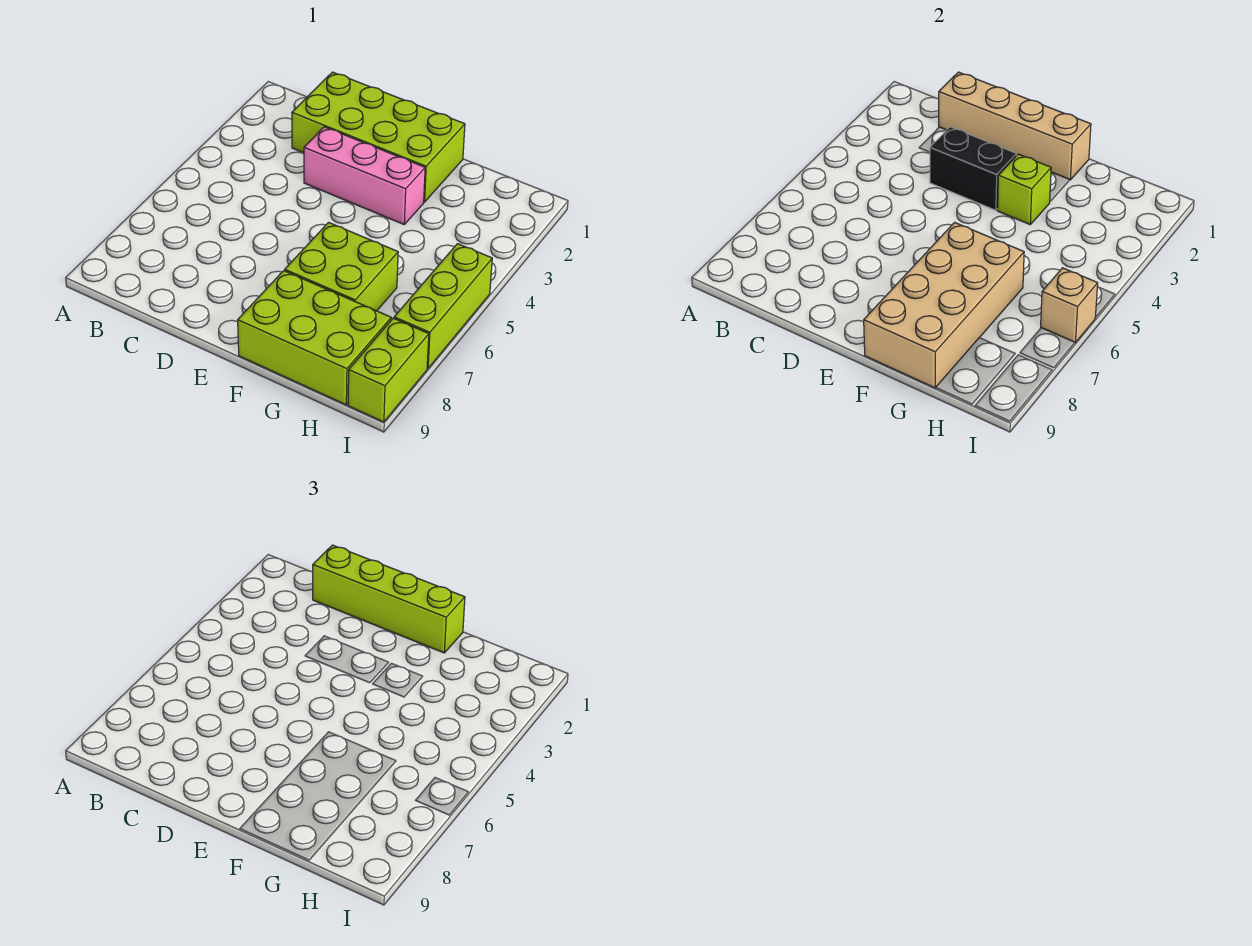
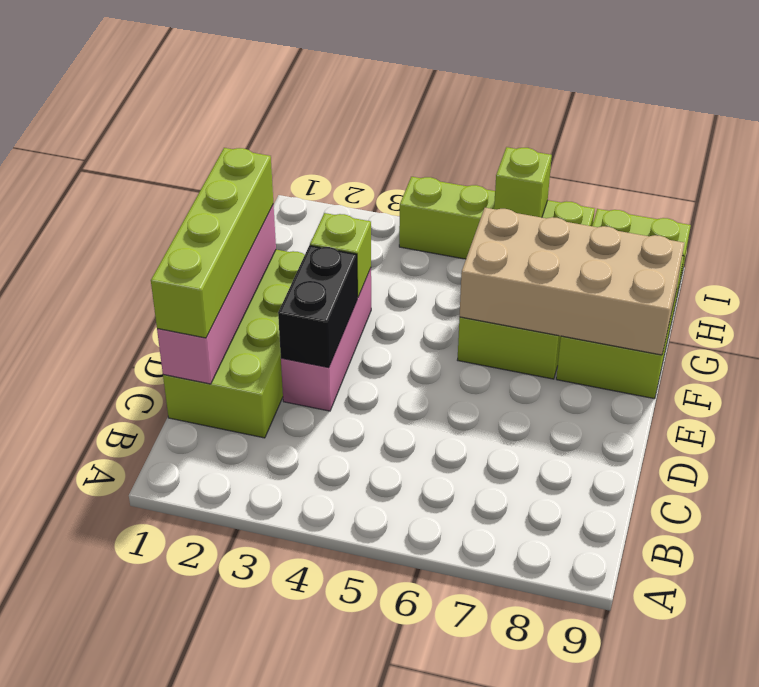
tan 1x4 brick [939,72,1091,180] -> pink 1x4 brick [157,204,276,384]
lime 1x3 brick [394,244,492,368] -> lime 1x4 brick [399,177,595,259]
tan 1x1 brick [1041,268,1098,343] -> lime 1x1 brick [494,147,552,217]

